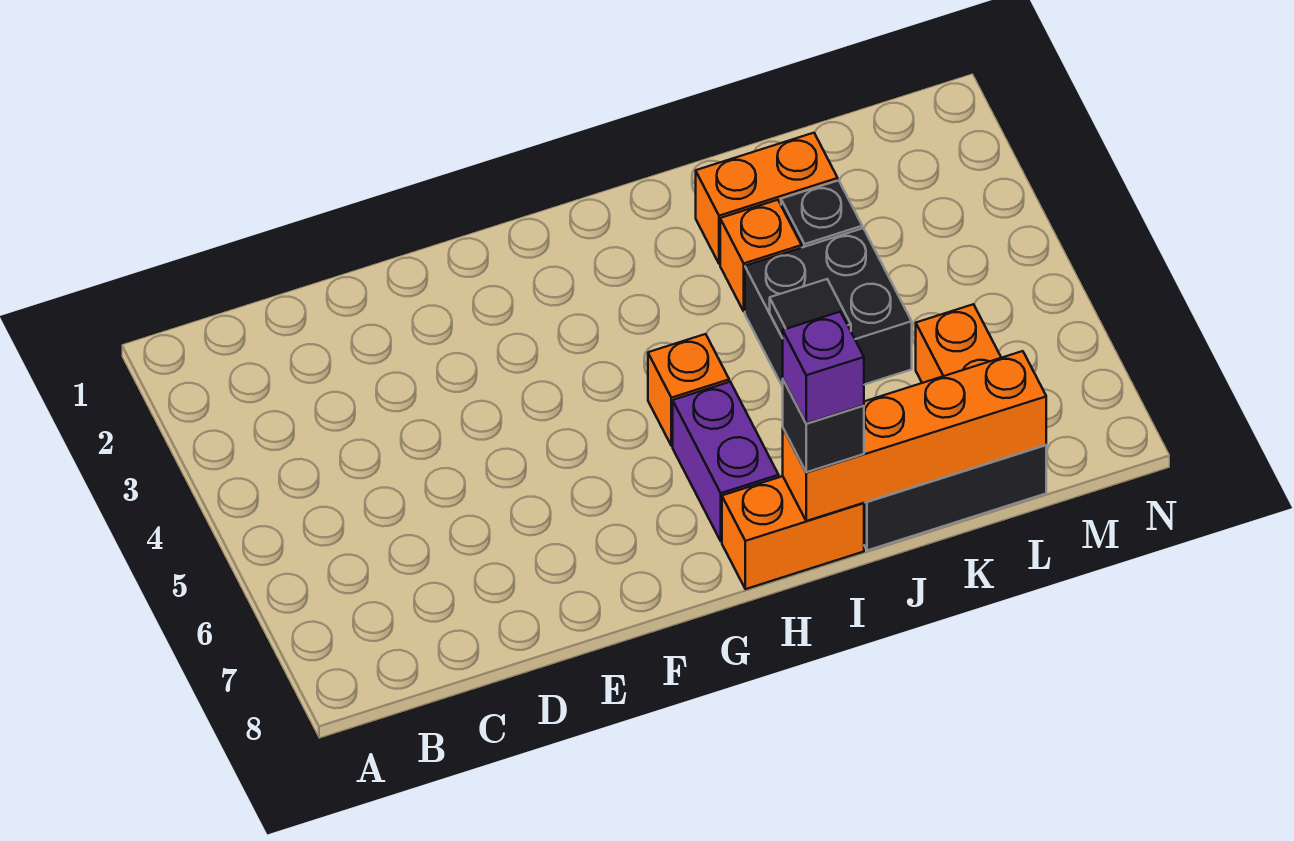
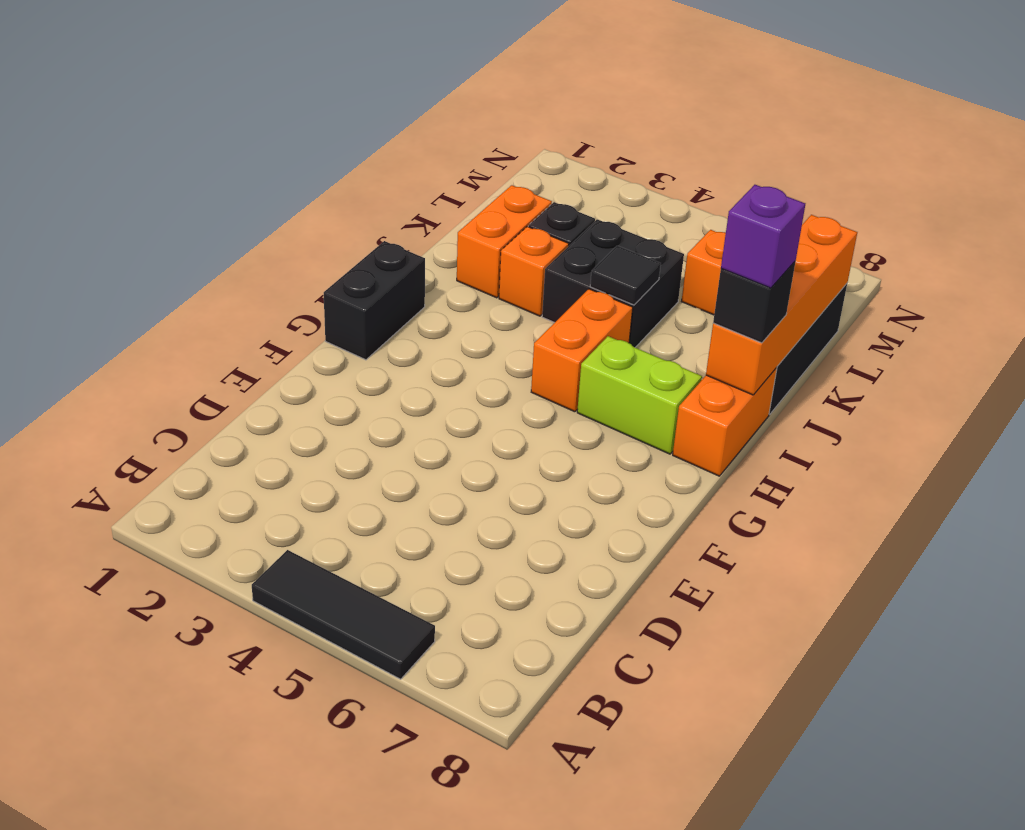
none -> black 1x3 tile [252,550,435,679]
none -> black 1x2 brick [324,241,425,360]
orange 1x1 brick [648,334,729,446] -> orange 1x2 brick [531,289,633,412]
purple 1x2 brick [673,382,779,541] -> lime 1x2 brick [577,336,702,454]

